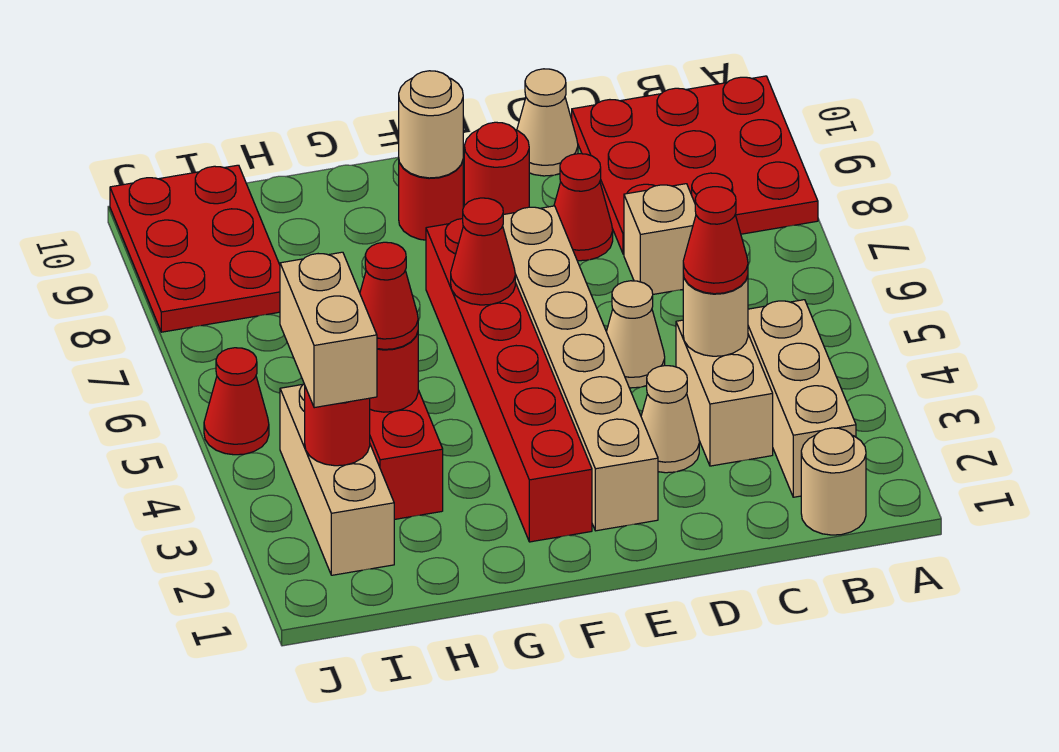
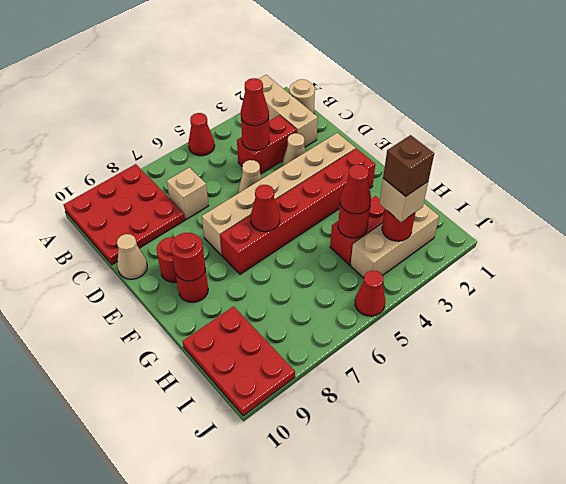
tan 1x3 brick [748,300,856,497] -> tan 1x3 brick turned to [259,75,318,147]
tan 1x2 brick [676,320,773,466] -> red 1x2 brick [237,115,297,174]
tan 1x1 round brick [683,274,748,356] -> red 1x1 round brick [241,118,269,151]
red 1x1 cone [554,154,613,261] -> red 1x1 cone moved to [188,113,215,156]
tan 1x1 round brick [399,71,463,178] -> red 1x1 round brick [171,233,205,281]
tan 1x2 brick [280,252,377,408] -> tan 1x1 brick [379,178,428,222]
none -> brown 1x1 brick [383,135,434,196]
red 2x3 plate [110,165,280,332] -> red 2x3 plate turned to [183,306,295,416]

